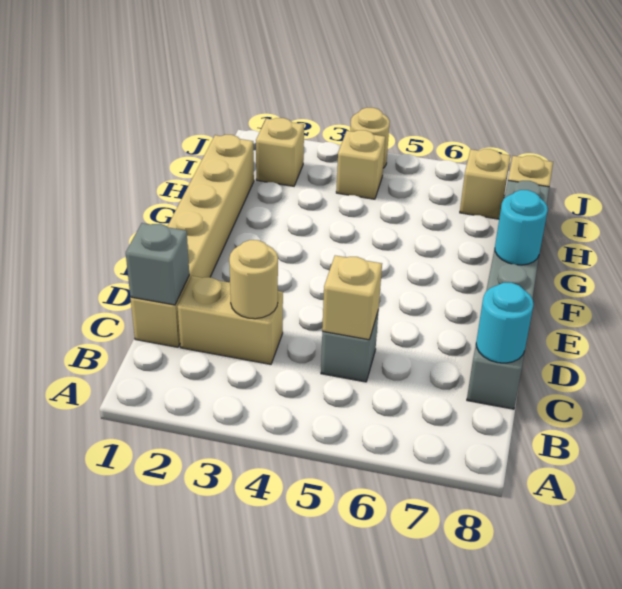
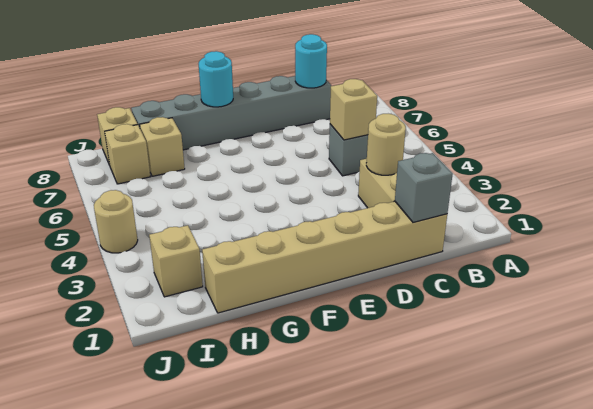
tan 1x1 brick [336,130,385,199] -> tan 1x1 brick moved to [140,117,185,176]

